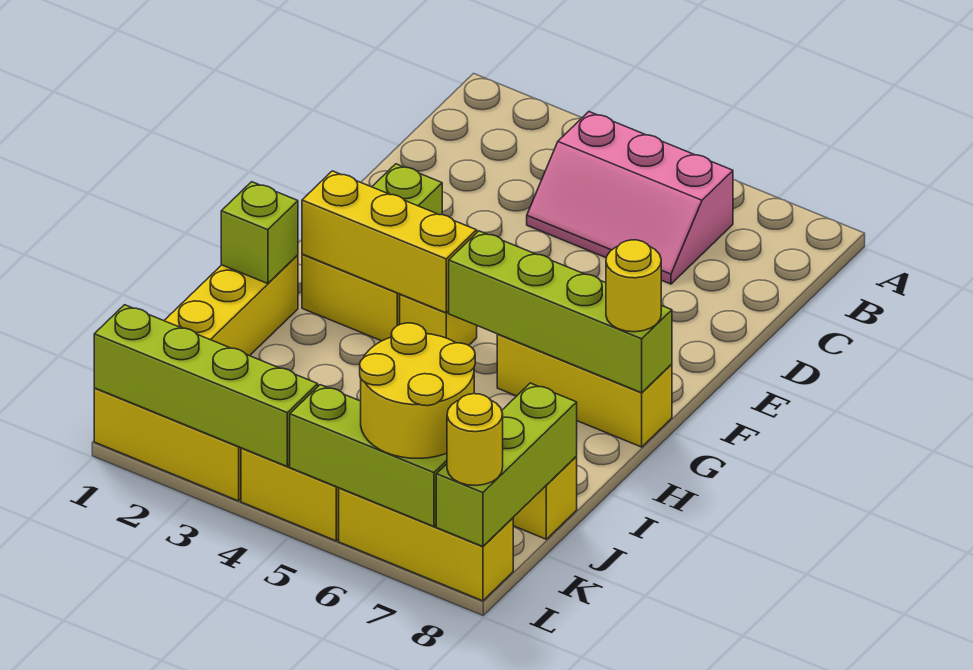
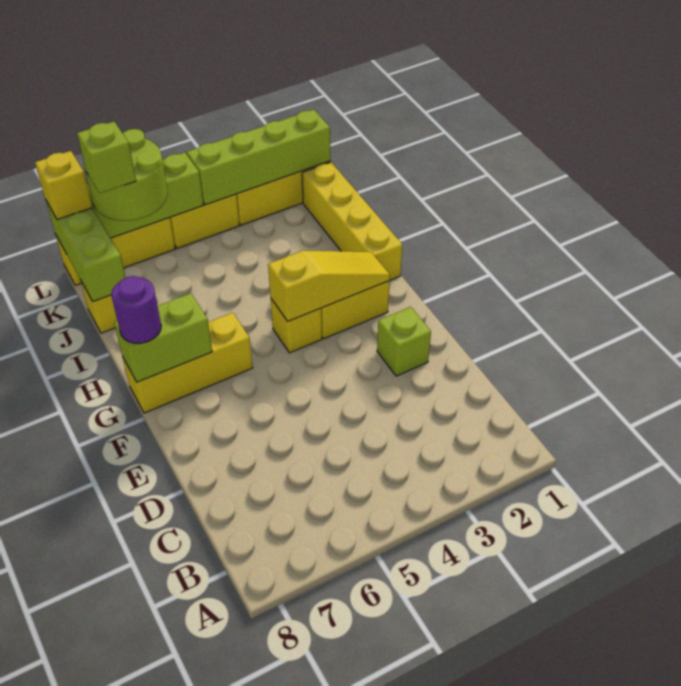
pink 2x3 slope [527,112,733,284] -> none
yellow 1x3 brick [302,171,477,313] -> yellow 1x3 slope [268,250,390,321]
lime 1x4 brick [449,231,672,393] -> lime 1x2 brick [114,293,212,382]
yellow 1x1 round brick [606,240,661,332] -> purple 1x1 round brick [111,276,161,343]
lime 1x1 brick [221,182,298,284] -> lime 1x1 brick moved to [77,122,136,193]
yellow 2x2 round brick [360,323,475,458] -> lime 2x2 round brick [84,129,168,221]
yellow 1x1 round brick [447,394,503,486] -> yellow 1x1 brick [35,151,92,220]

